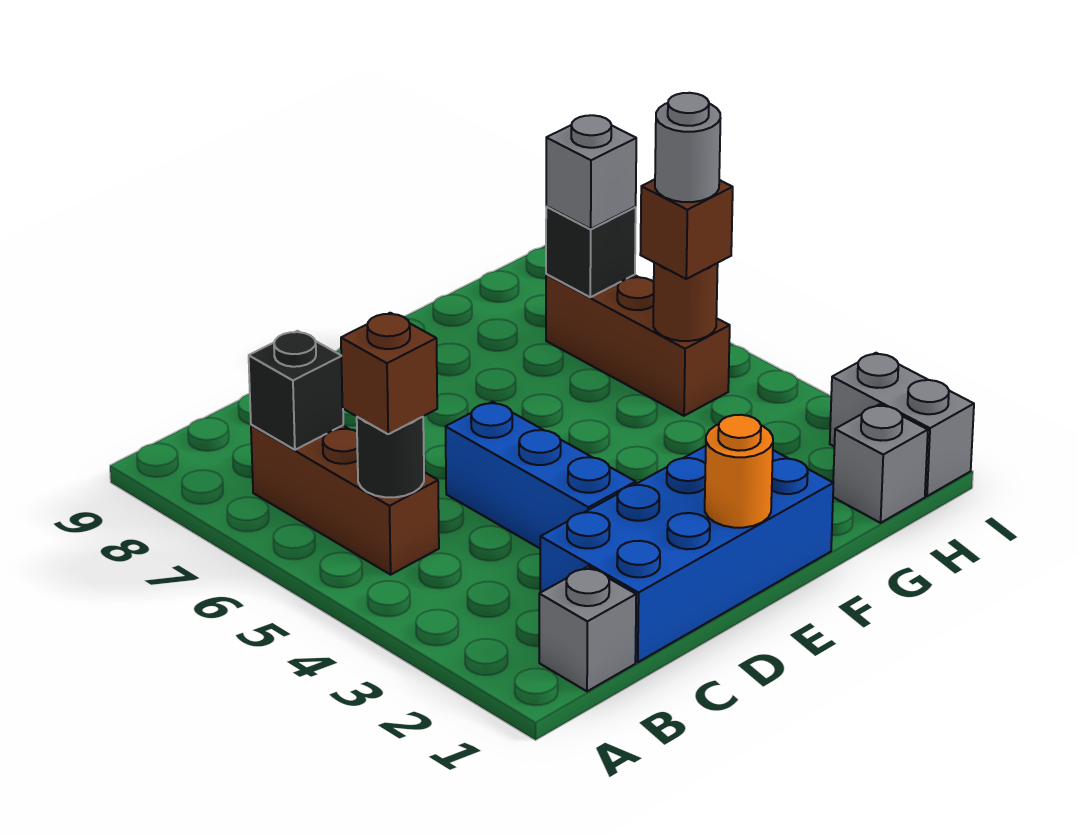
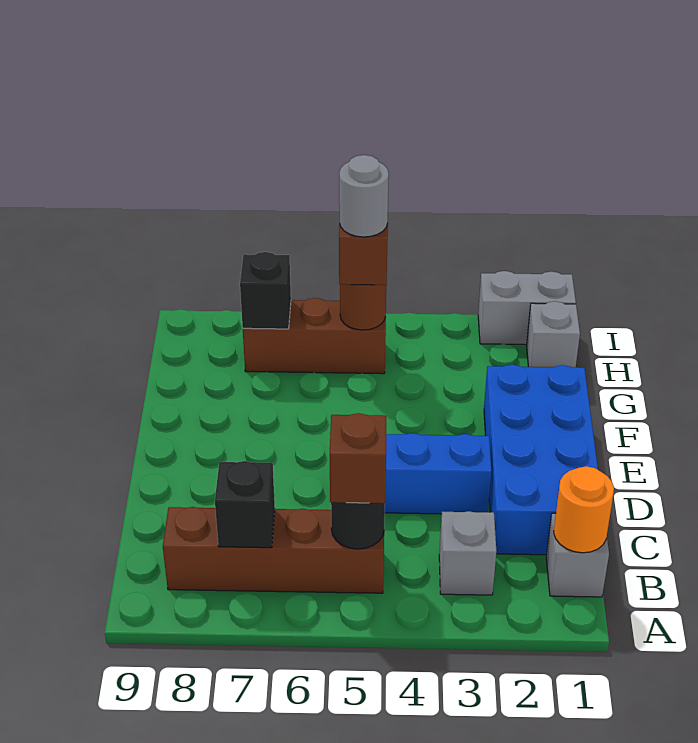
brown 1x3 brick [251,425,439,575] -> brown 1x4 brick [163,507,384,593]
orange 1x1 round brick [705,415,773,528] -> orange 1x1 round brick moved to [554,466,614,553]
grey 1x1 brick [546,115,636,229] -> grey 1x1 brick moved to [439,511,496,595]

